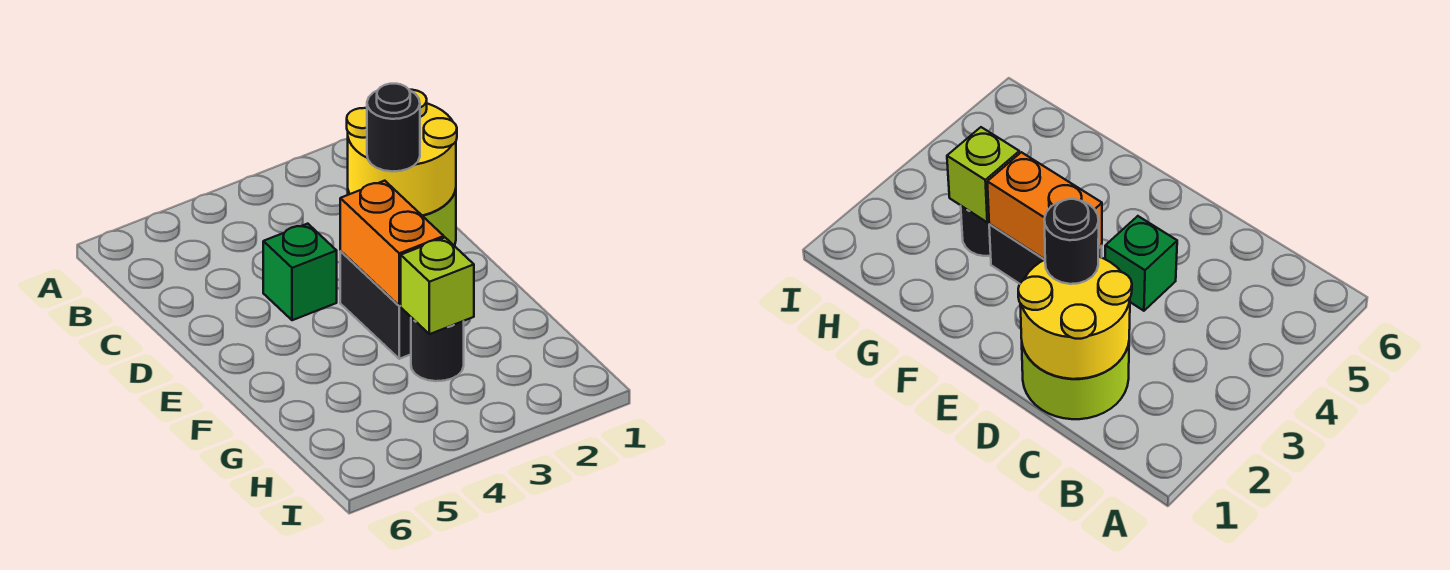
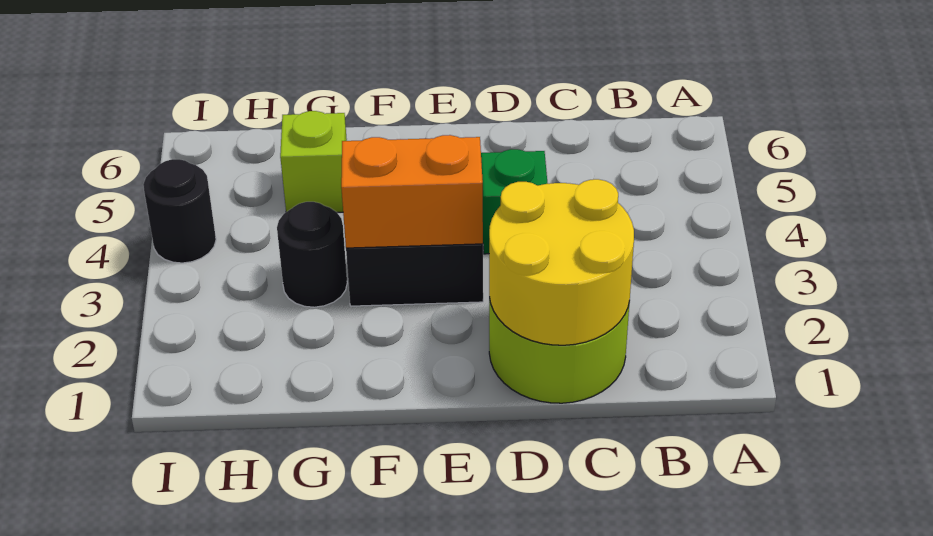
black 1x1 round brick [367,84,420,172] -> black 1x1 round brick moved to [143,159,216,263]
lime 1x1 brick [401,238,474,334] -> lime 1x1 brick moved to [280,111,347,212]

